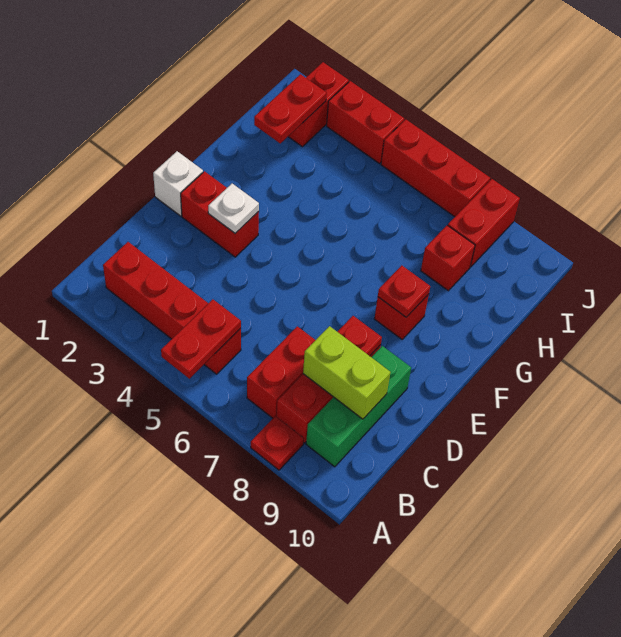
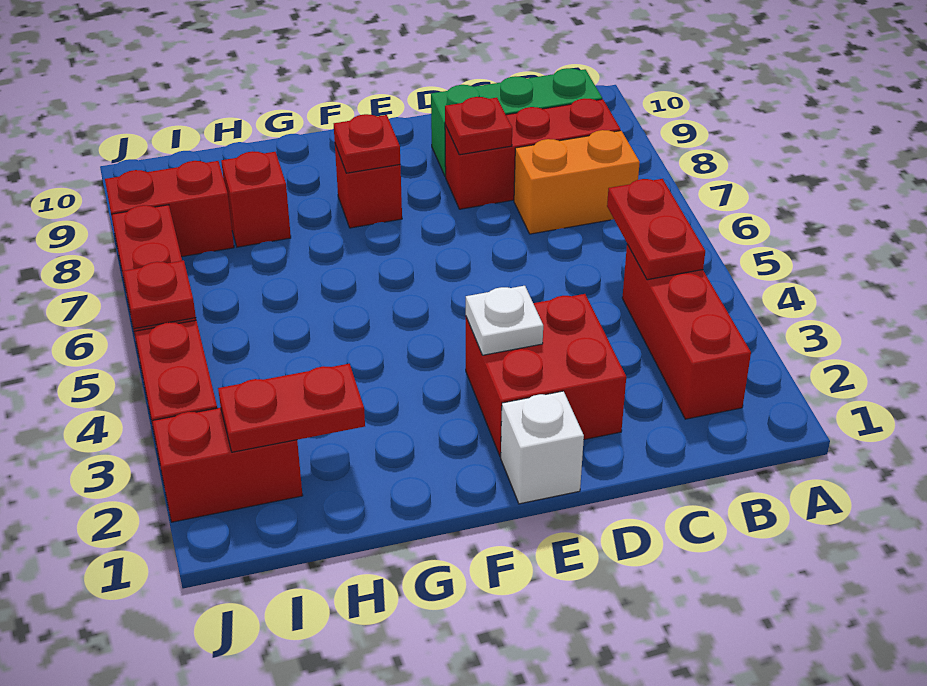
red 1x2 plate [161,299,241,379] -> red 1x2 plate turned to [607,179,705,280]
red 1x1 plate [251,416,304,470] -> red 1x1 plate moved to [123,260,196,329]
red 1x4 brick [103,242,241,374] -> red 1x3 brick [622,244,751,419]
red 1x2 brick [247,326,315,418] -> orange 1x2 brick [514,130,640,234]
lime 1x2 brick [303,326,391,419] -> none
red 1x2 brick [181,171,259,257] -> red 2x2 brick [466,294,626,456]

